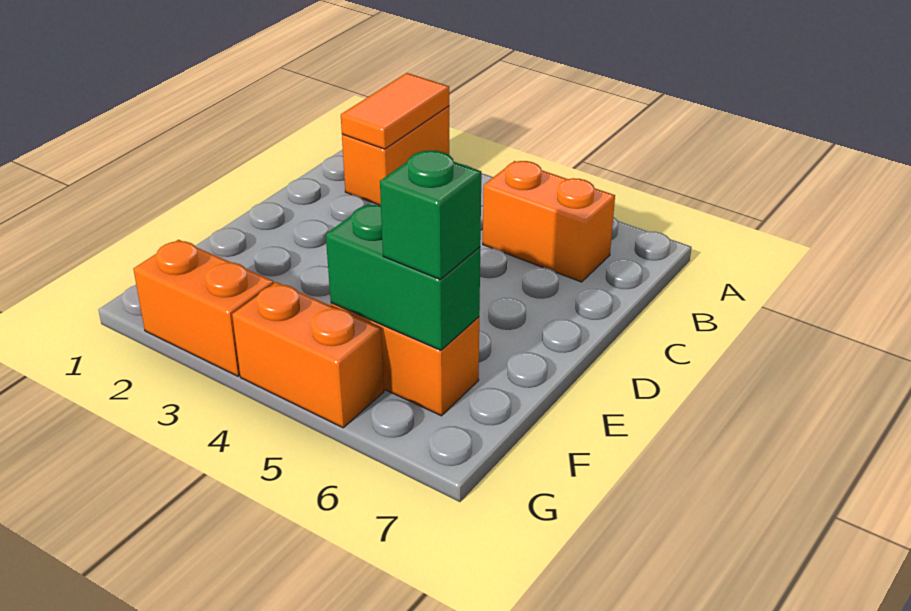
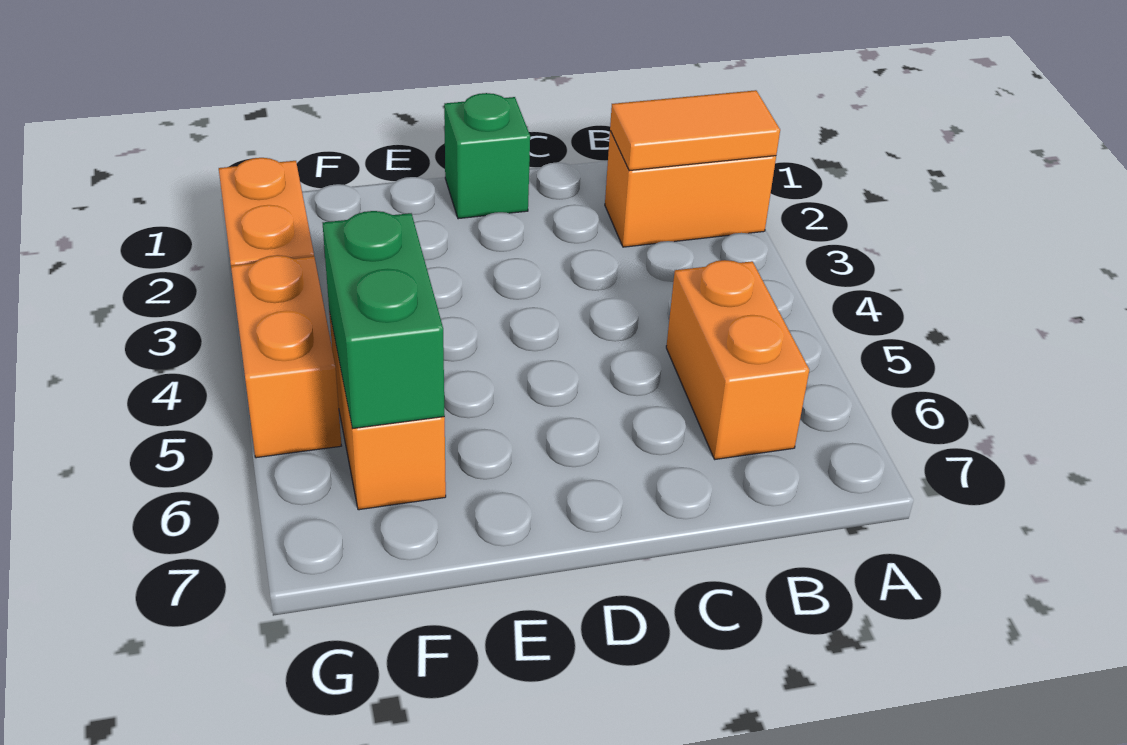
green 1x1 brick [380,151,481,279] -> green 1x1 brick moved to [444,93,530,219]

